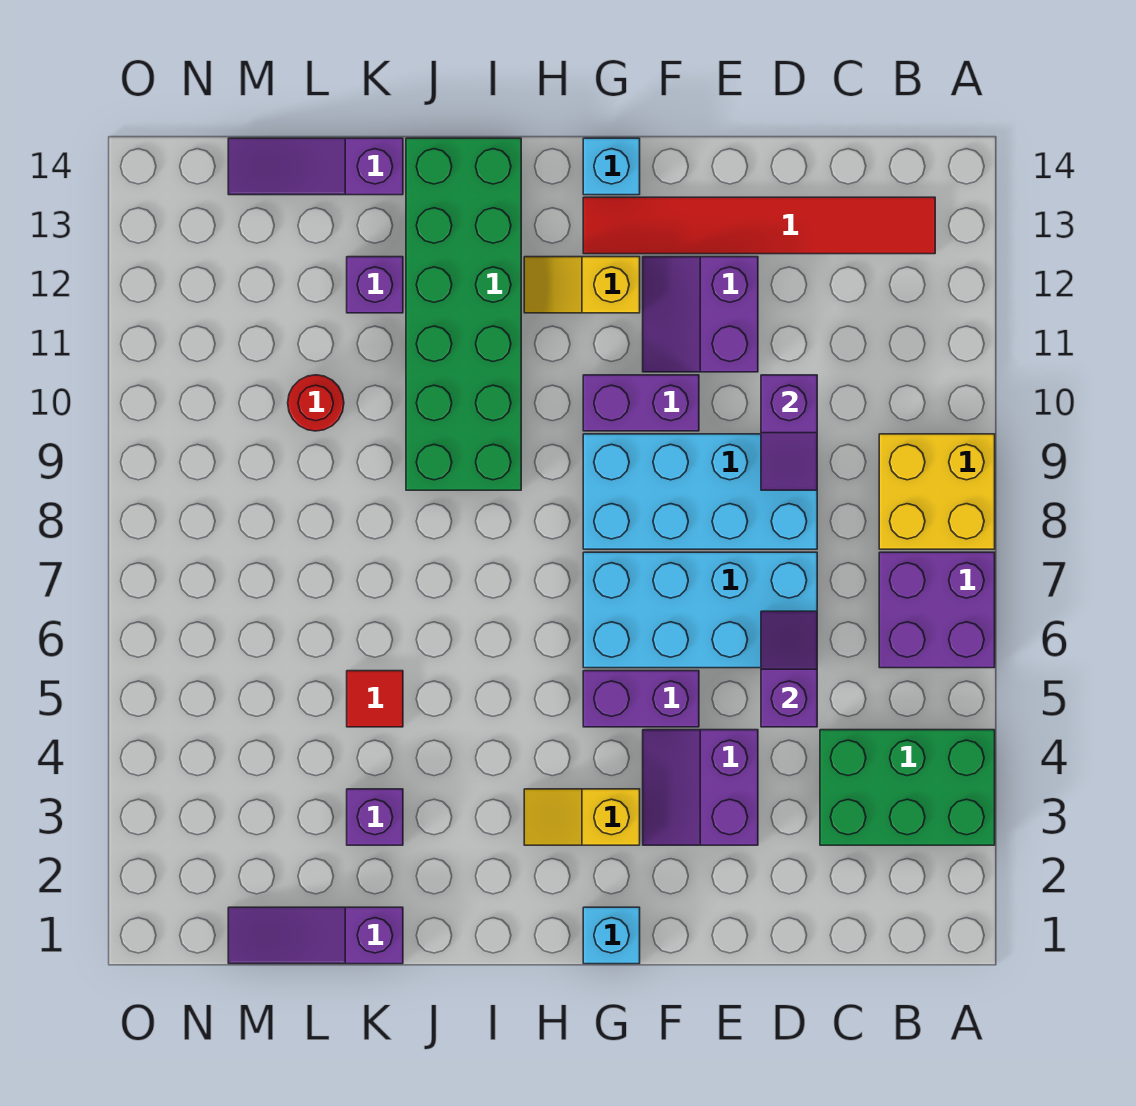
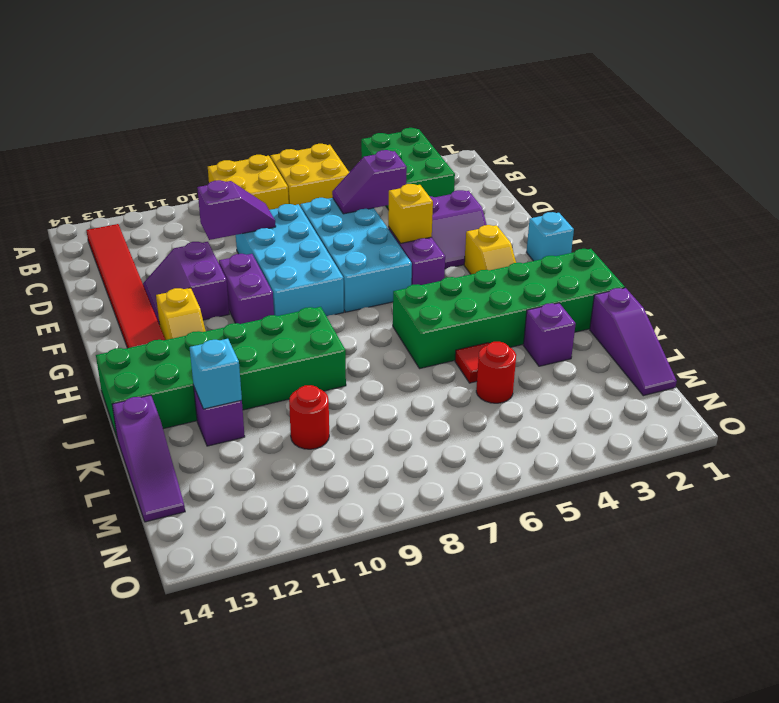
purple 2x2 brick [879,552,995,668] -> yellow 2x2 brick [270,144,349,206]
purple 2x2 slope [643,257,758,372] -> purple 2x2 slope turned to [143,242,229,323]
none -> yellow 1x1 brick [388,184,433,243]
cyan 1x1 brick [583,138,640,195] -> cyan 1x1 brick moved to [190,339,242,409]
none -> green 2x6 brick [393,249,625,369]
none -> red 1x1 round brick [476,342,516,403]

